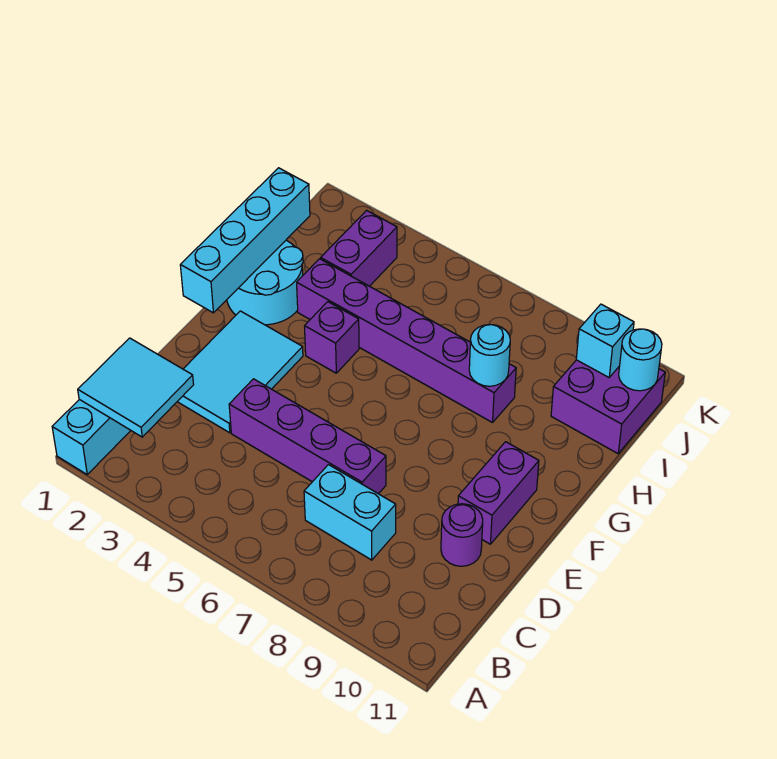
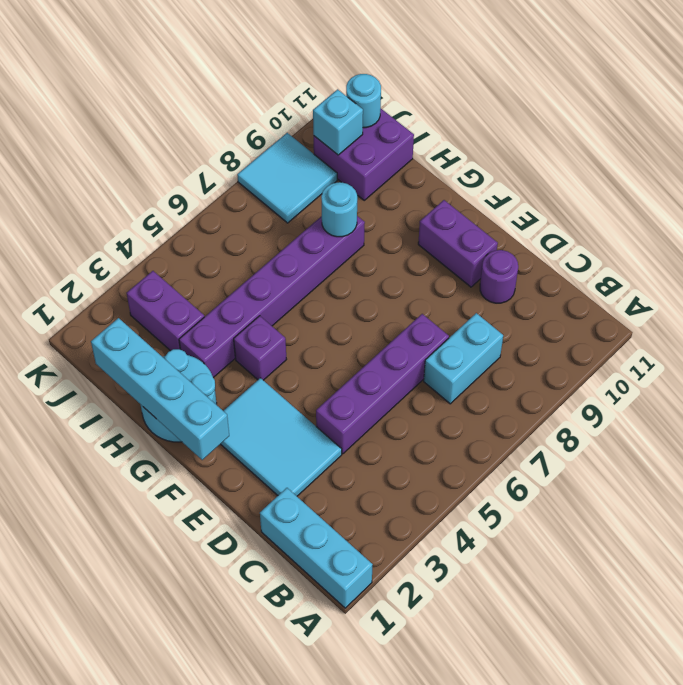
cyan 2x2 tile [78,338,194,437] -> cyan 2x2 tile moved to [237,133,337,223]

